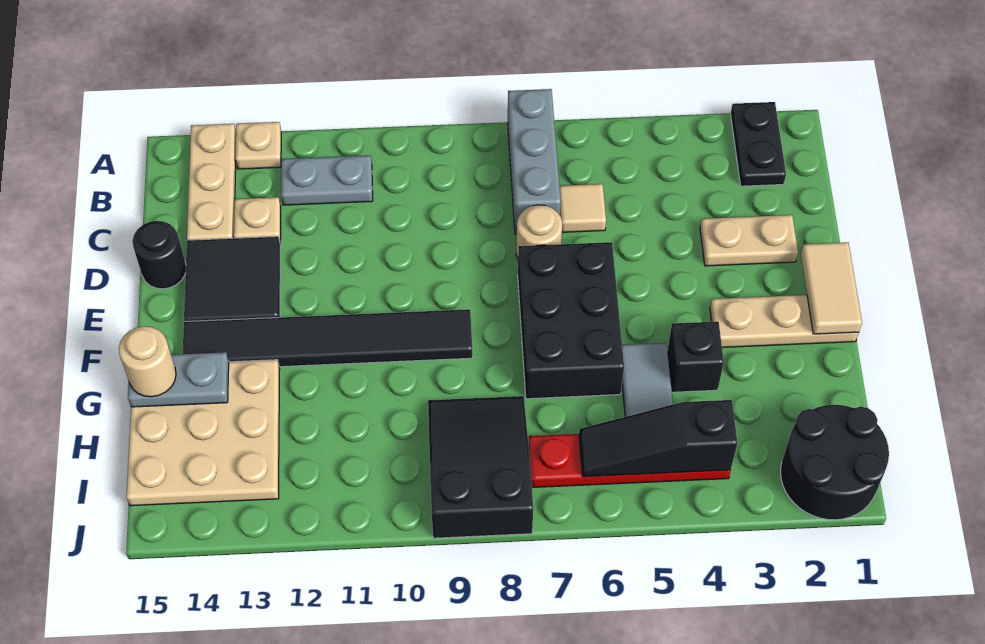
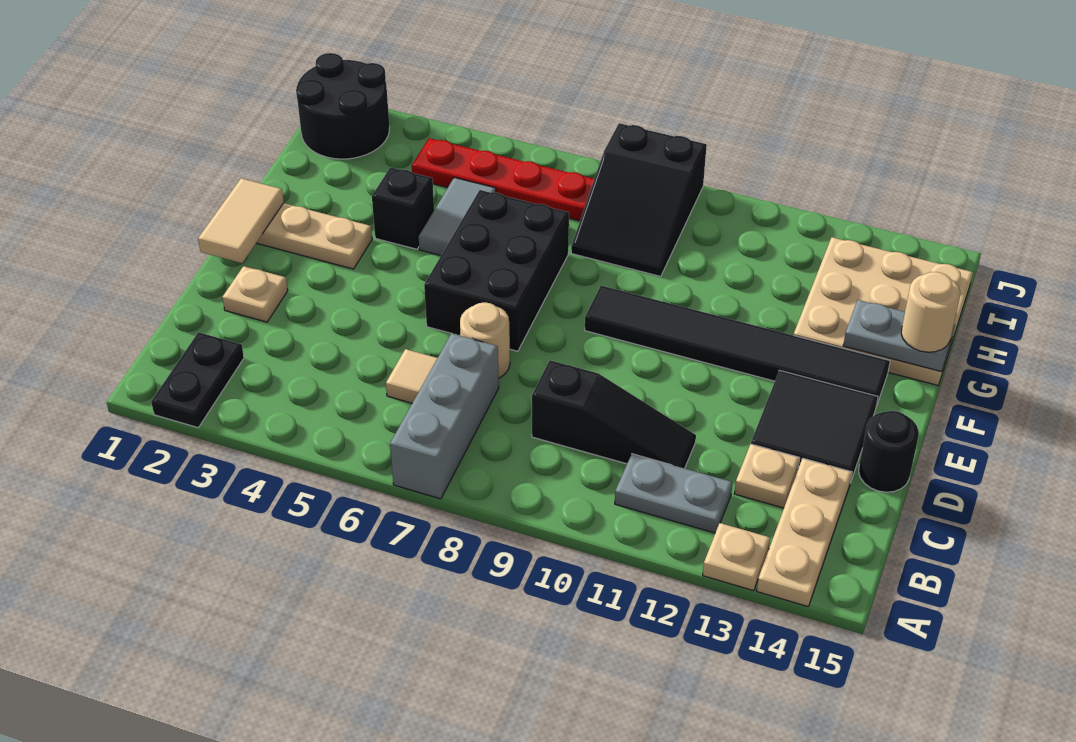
tan 1x2 plate [700,215,798,266] -> tan 1x1 plate [222,266,288,322]
black 1x3 slope [579,400,738,477] -> black 1x3 slope moved to [532,360,696,468]

